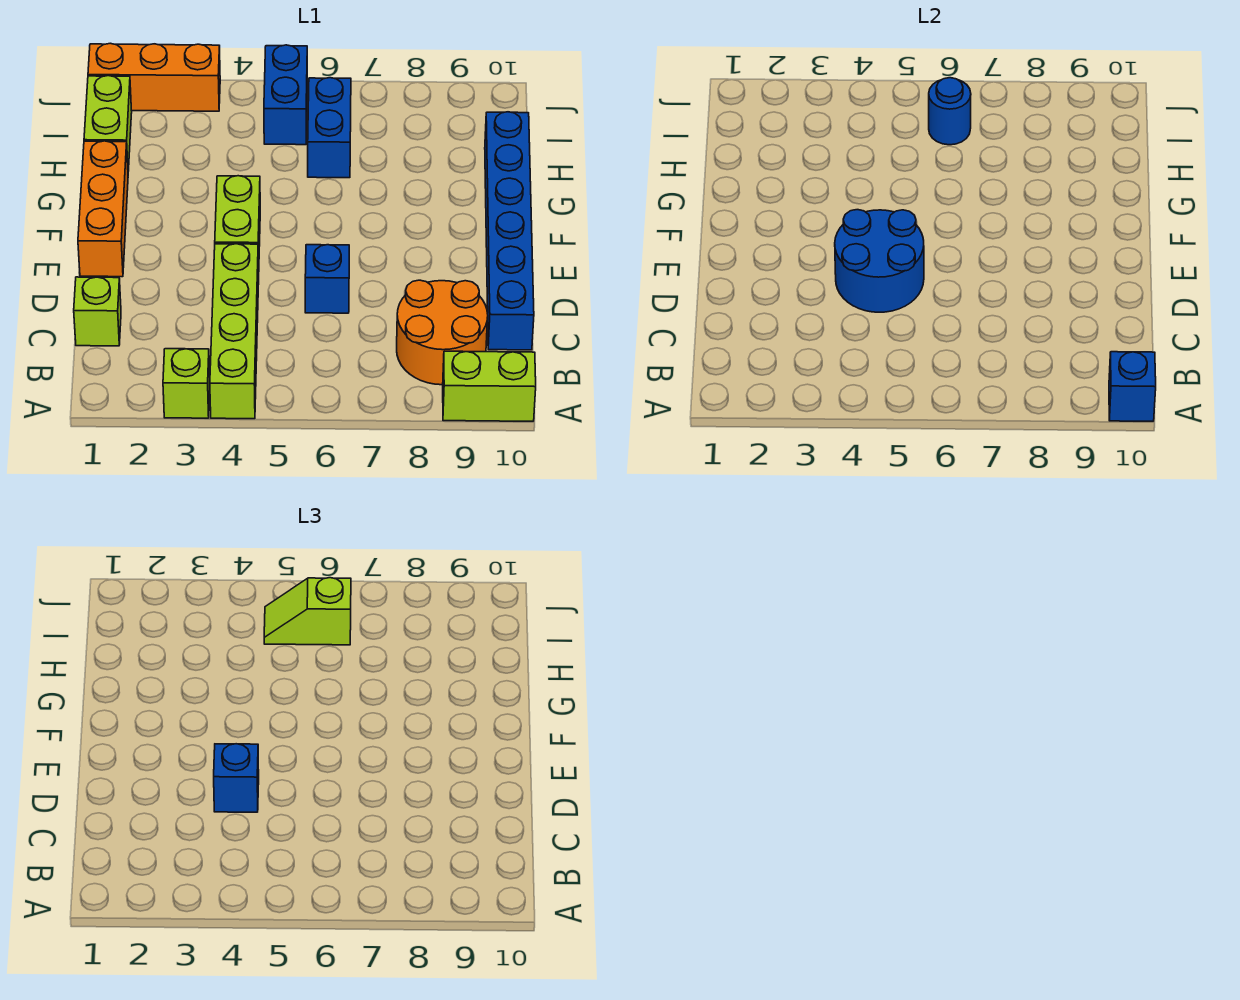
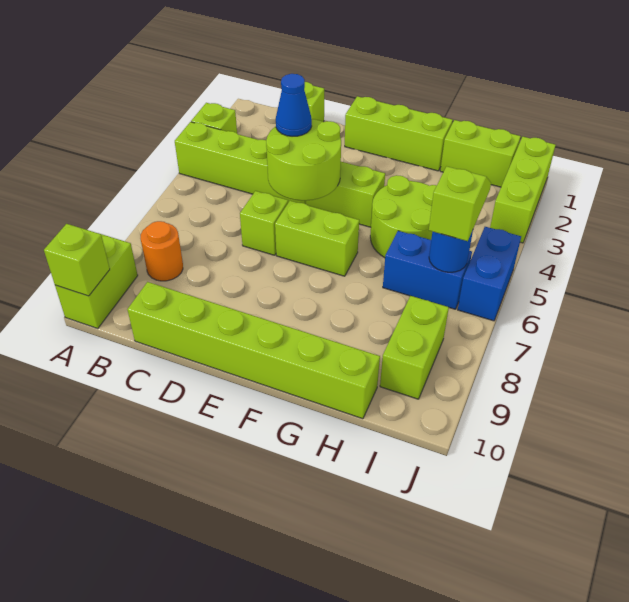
blue 1x1 brick [1109,352,1156,421] -> lime 1x1 brick [44,224,110,296]
orange 2x2 round brick [397,280,488,385] -> orange 1x1 round brick [140,221,183,281]
blue 1x6 brick [485,112,534,350] -> lime 1x6 brick [127,282,380,419]
blue 2x2 round brick [835,210,924,312] -> lime 2x2 round brick [266,119,341,201]
blue 1x1 brick [214,744,259,812] -> blue 1x1 cone [276,74,312,136]
blue 1x1 brick [305,245,349,313] -> lime 1x1 brick [240,191,288,255]
orange 1x3 brick [78,141,128,277] -> lime 1x3 brick [345,96,453,171]
none -> lime 1x2 brick [275,201,359,276]
none -> lime 2x2 round brick [370,175,437,258]
blue 1x2 brick [264,45,307,145] -> blue 1x2 brick turned to [458,227,521,321]
none -> lime 1x2 brick [380,296,449,399]
orange 1x3 brick [88,43,220,111] -> lime 1x3 brick [490,137,555,243]

